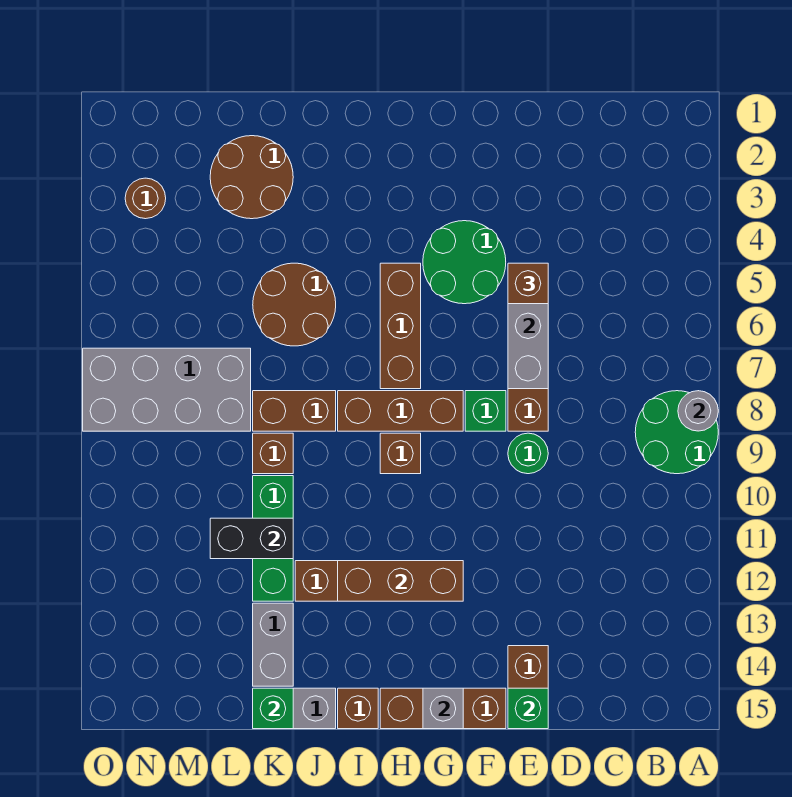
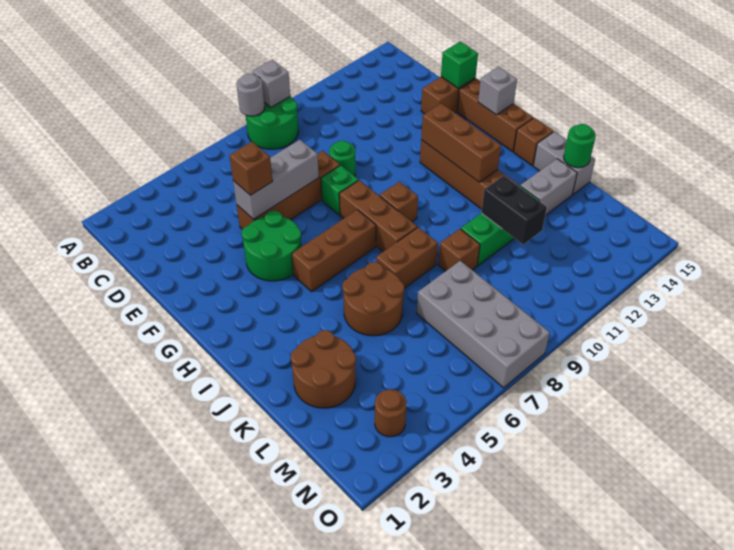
none -> grey 1x1 brick [253,60,290,107]
brown 1x2 brick [253,391,336,431] -> brown 1x2 brick turned to [376,227,438,288]
green 1x1 brick [253,688,293,729] -> green 1x1 round brick [564,124,596,168]

